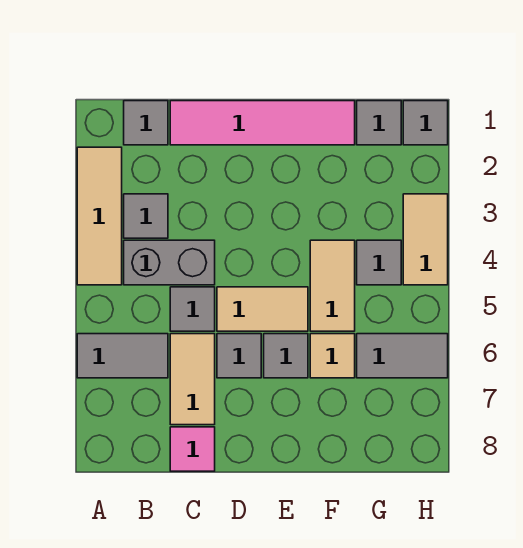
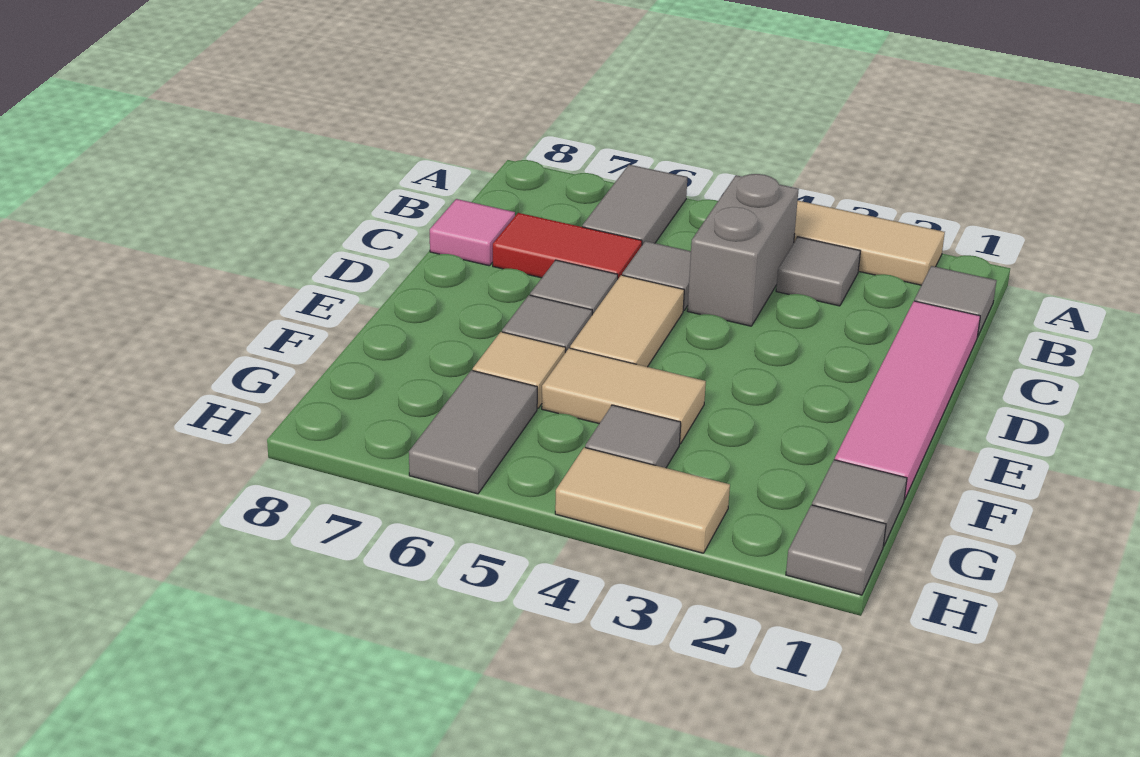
tan 1x2 tile [170,334,215,425] -> red 1x2 tile [493,213,642,279]

